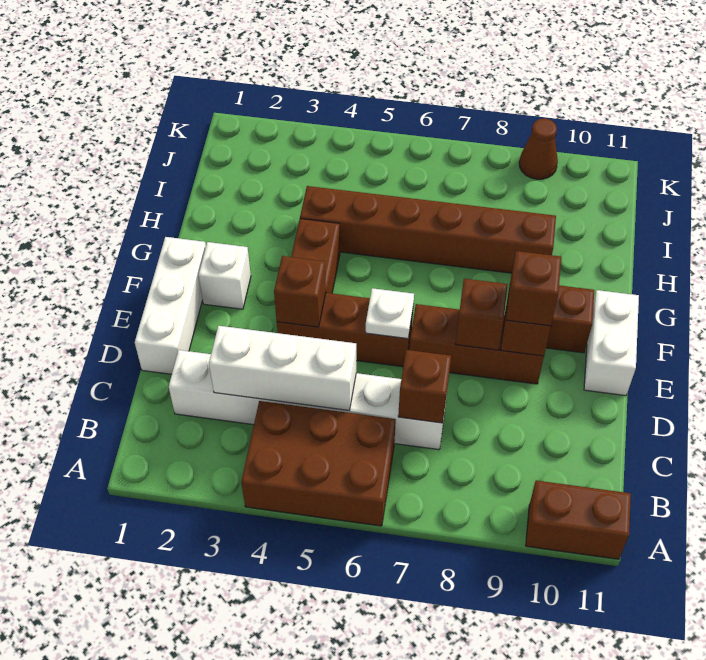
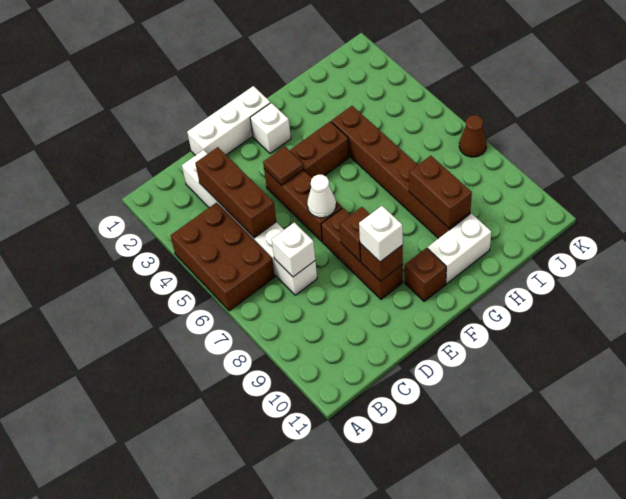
brown 1x2 brick [526,480,631,559] -> brown 1x2 brick moved to [409,156,472,228]
white 1x3 brick [209,326,356,411] -> brown 1x3 brick [195,147,276,238]
brown 1x1 brick [398,350,451,423] -> white 1x1 brick [272,222,315,277]
brown 1x1 brick [274,256,326,327] -> brown 1x1 tile [263,146,303,185]
white 1x1 plate [366,288,414,339] -> white 1x1 cone [307,175,336,218]
brown 1x1 brick [506,251,561,326] -> white 1x1 brick [359,206,403,262]
white 1x2 brick [584,290,639,396] -> white 1x2 brick moved to [427,213,491,284]
brown 1x1 cone [519,118,558,179] -> brown 1x1 cone moved to [459,115,487,157]

